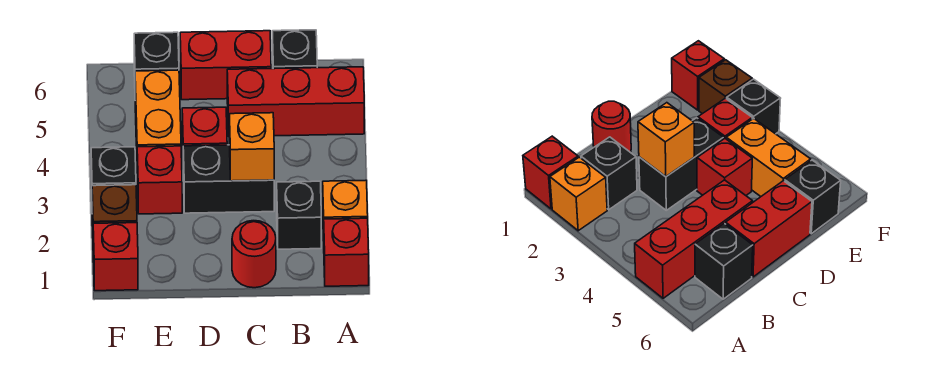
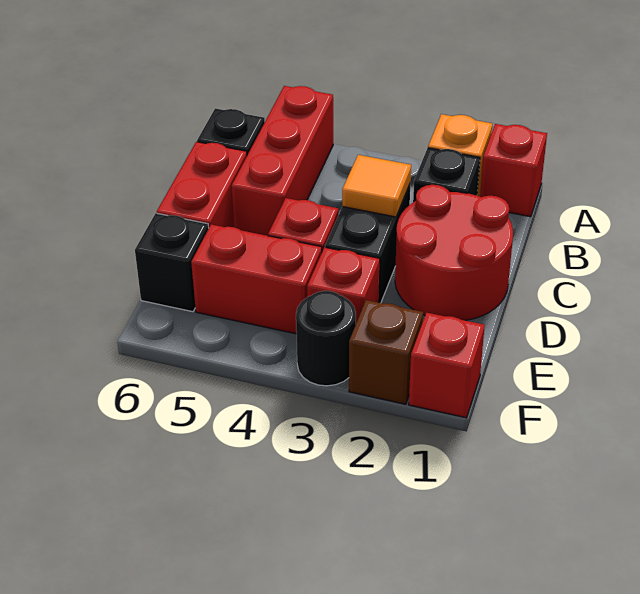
red 1x1 round brick [232,221,276,288] -> red 2x2 round brick [395,185,513,320]
orange 1x1 brick [229,113,274,181] -> orange 1x1 tile [342,155,411,217]
orange 1x2 brick [135,70,181,149] -> red 1x2 brick [191,224,322,334]
black 1x1 brick [91,147,136,190] -> black 1x1 round brick [296,291,356,386]

